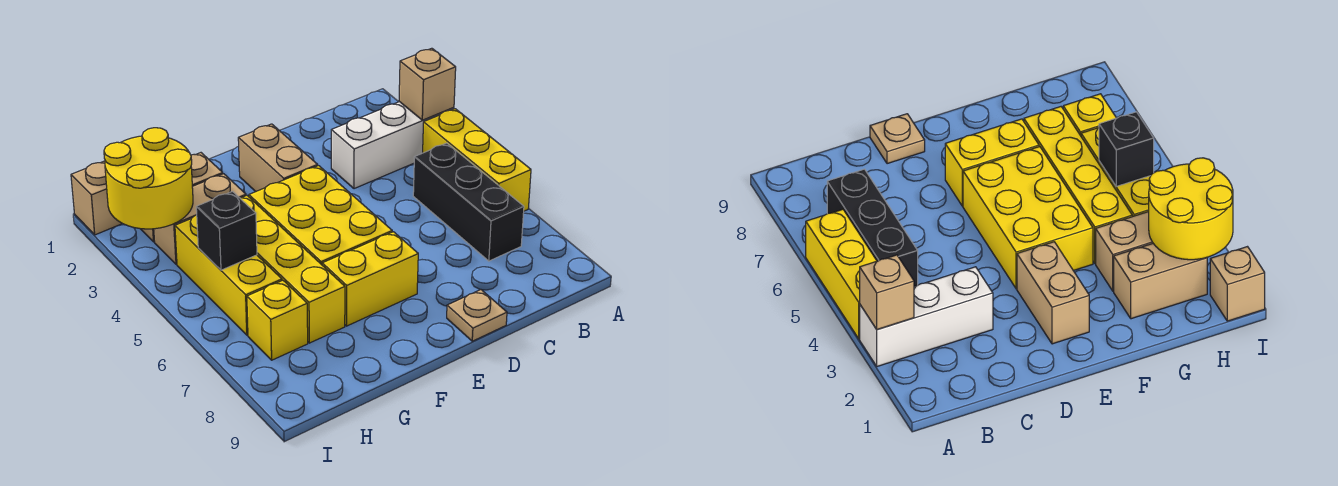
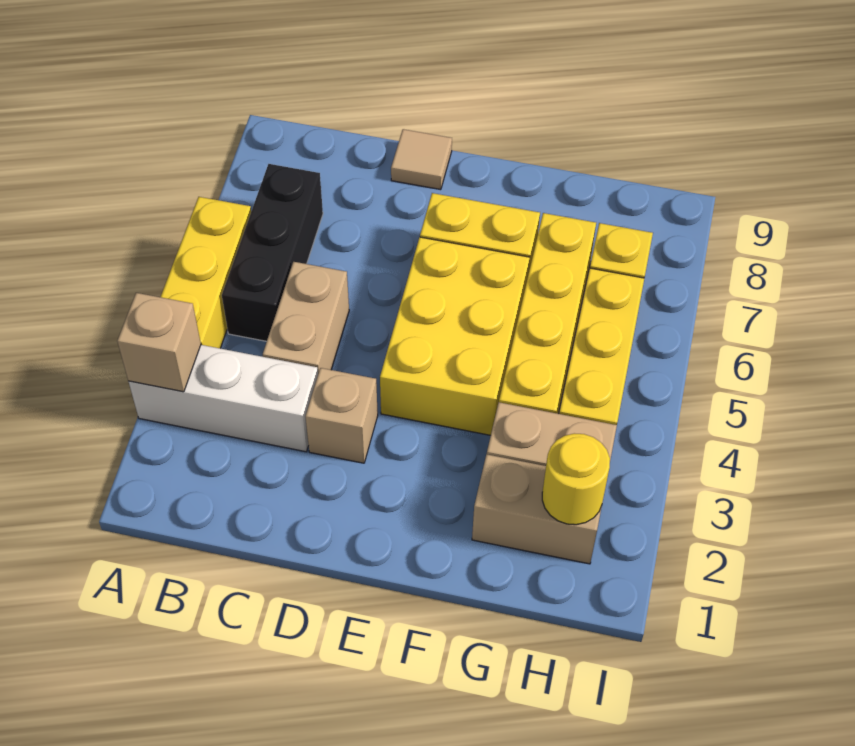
tan 1x1 plate [447,289,507,341] -> tan 1x1 tile [391,129,452,190]
tan 1x2 brick [238,124,318,192] -> tan 1x2 brick moved to [263,262,349,373]
yellow 2x2 round brick [104,128,193,229] -> yellow 1x1 round brick [542,433,610,525]
black 1x1 brick [196,191,257,270] -> none
tan 1x1 brick [71,161,122,235] -> tan 1x1 brick moved to [305,368,378,463]

